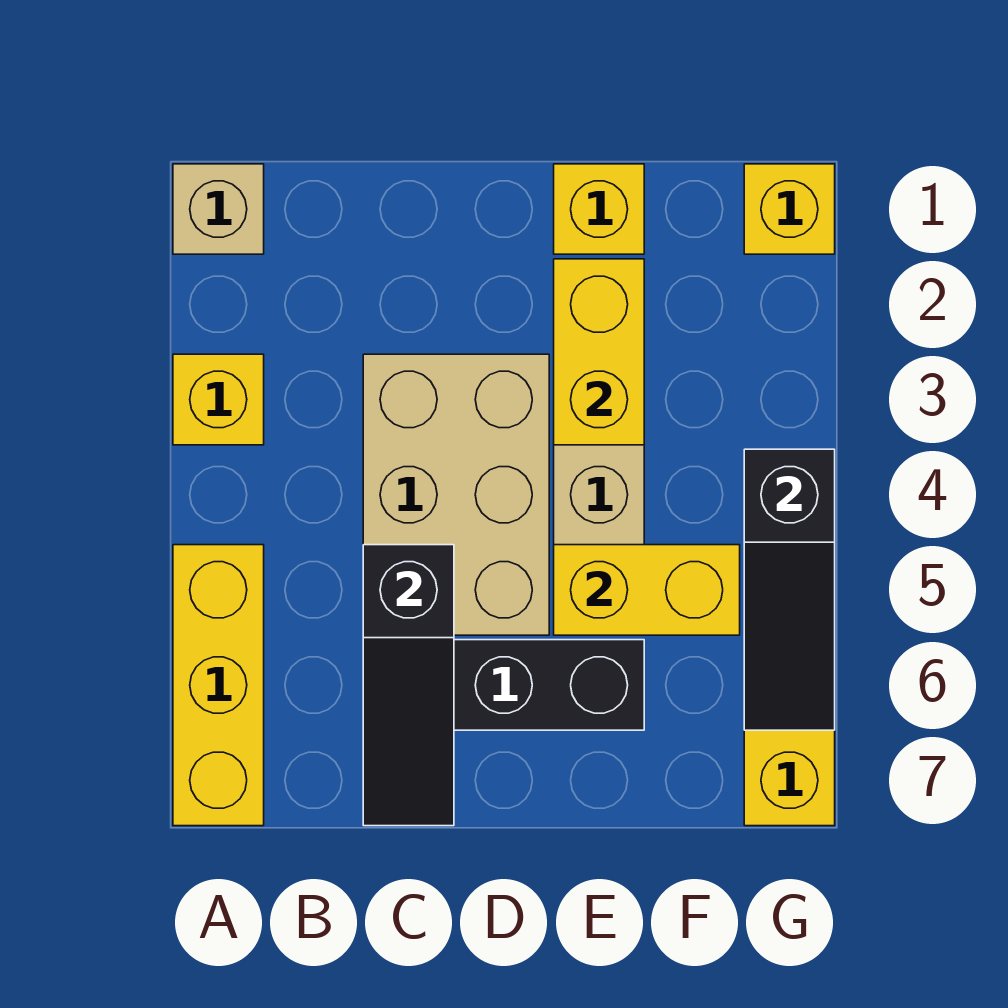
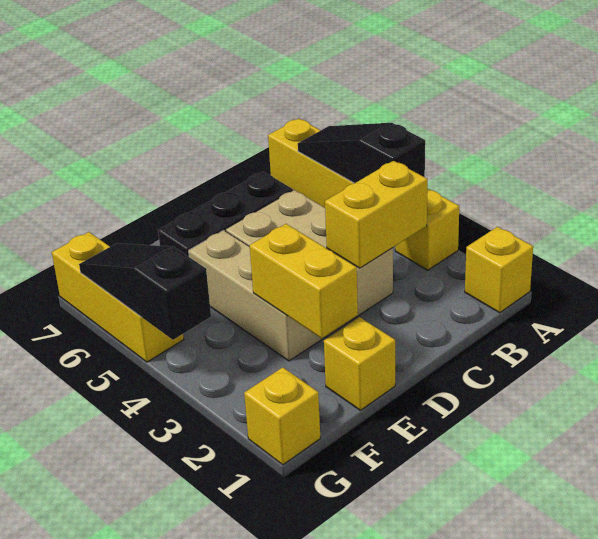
tan 1x1 brick [173,164,264,254] -> yellow 1x1 brick [465,227,533,313]
black 1x3 slope [363,545,454,826] -> black 1x3 slope moved to [298,123,425,183]
yellow 1x2 brick [554,545,740,635] -> yellow 1x2 brick moved to [325,160,427,268]

